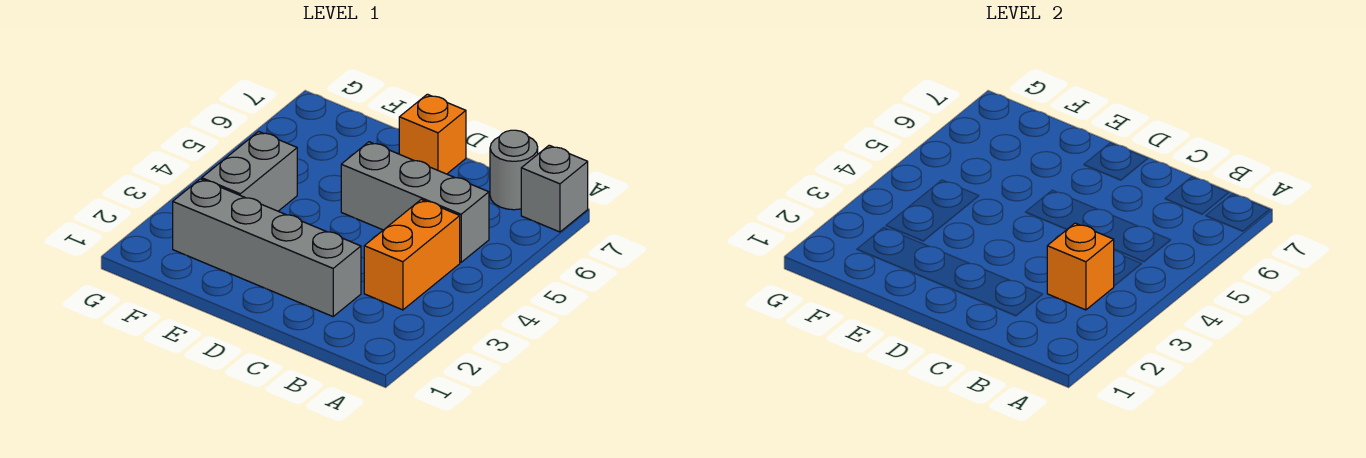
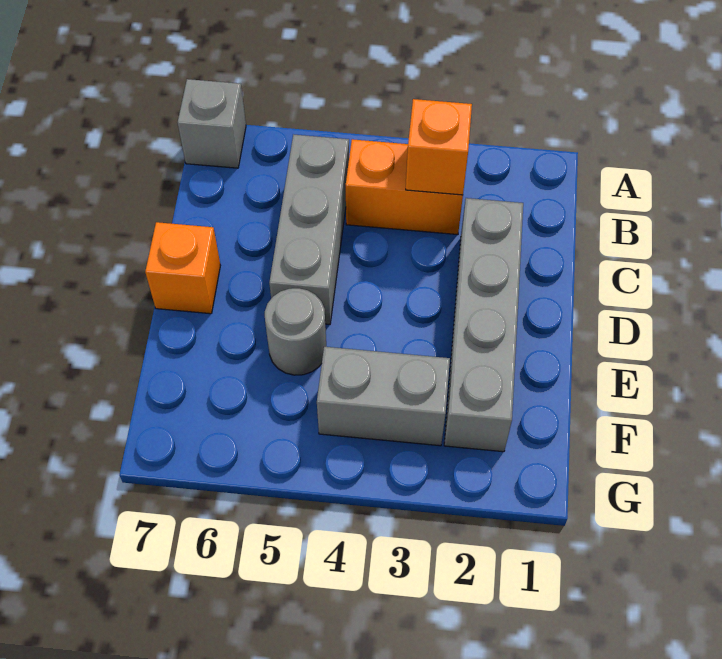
grey 1x1 round brick [490,130,538,210] -> grey 1x1 round brick moved to [265,288,326,375]

